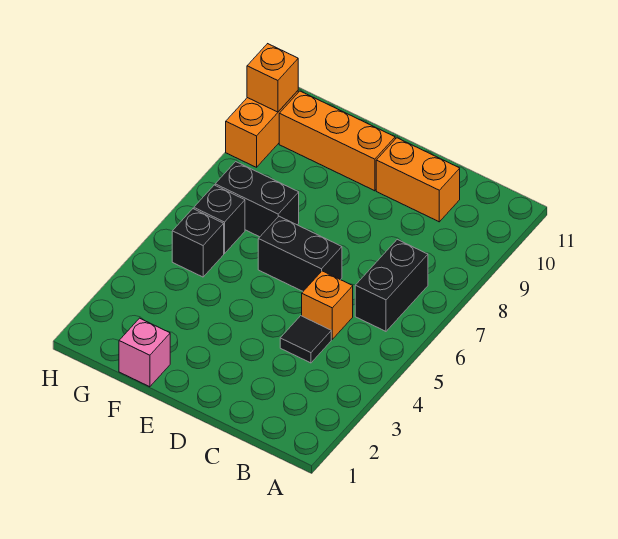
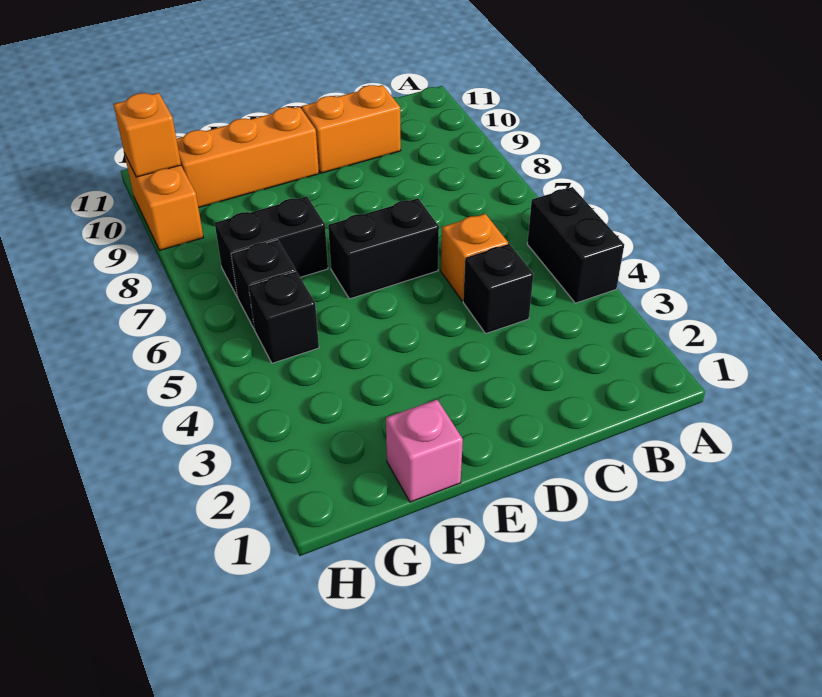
black 1x2 brick [355,240,428,331] -> black 1x2 brick moved to [527,187,624,303]
black 1x1 tile [280,316,331,363] -> black 1x1 brick [463,244,534,333]

